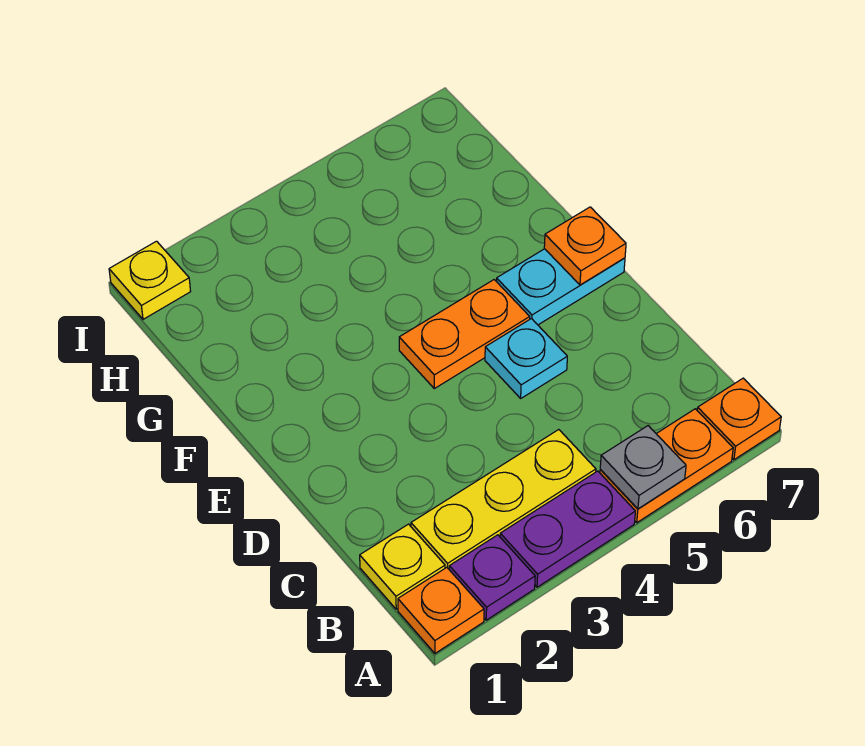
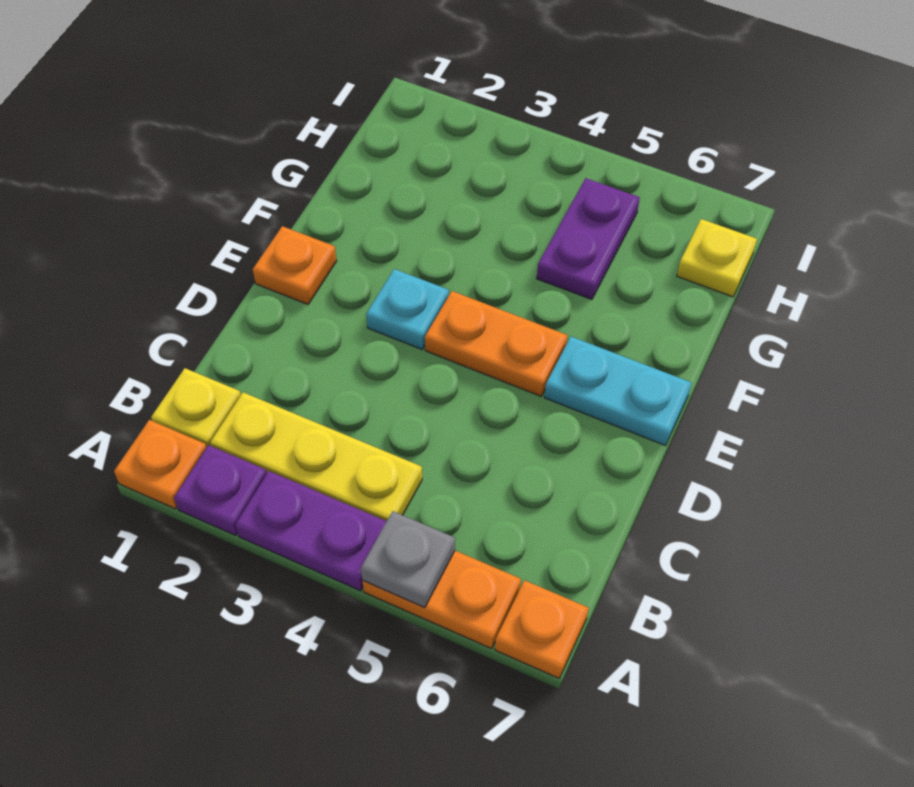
cyan 1x1 plate [485,319,567,398] -> cyan 1x1 plate moved to [366,269,449,349]
orange 1x1 plate [544,207,626,285] -> orange 1x1 plate moved to [253,226,337,304]
none -> purple 1x2 plate [537,178,640,299]
yellow 1x1 plate [109,241,191,319] -> yellow 1x1 plate moved to [677,219,757,297]

